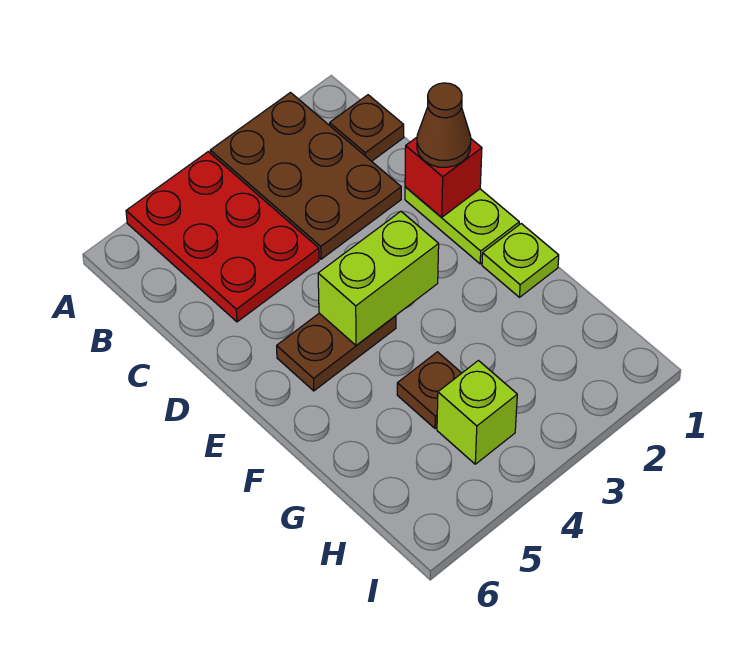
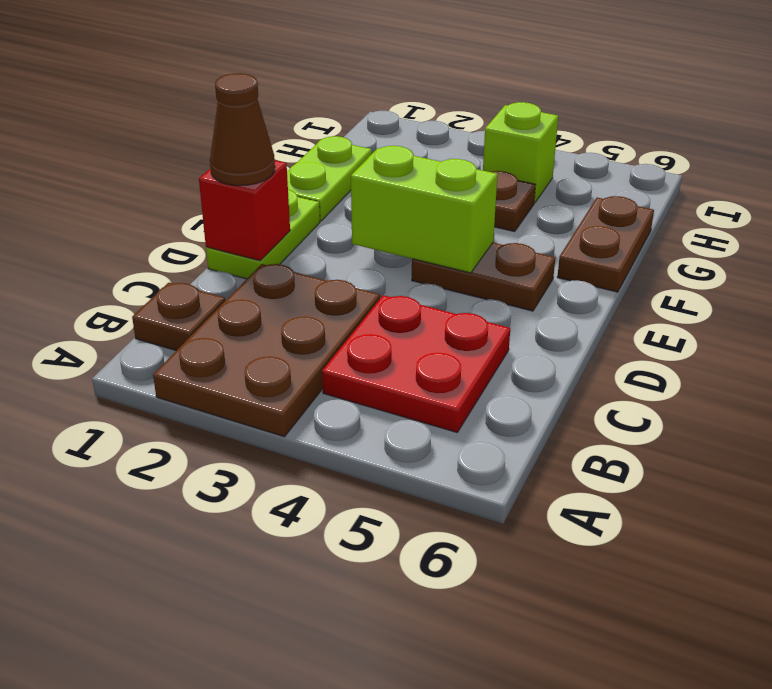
red 2x3 plate [126,152,319,322] -> red 2x2 plate [322,295,510,432]
lime 1x1 plate [482,224,559,297] -> lime 1x2 plate [287,136,372,221]
none -> brown 1x2 plate [557,196,654,292]

